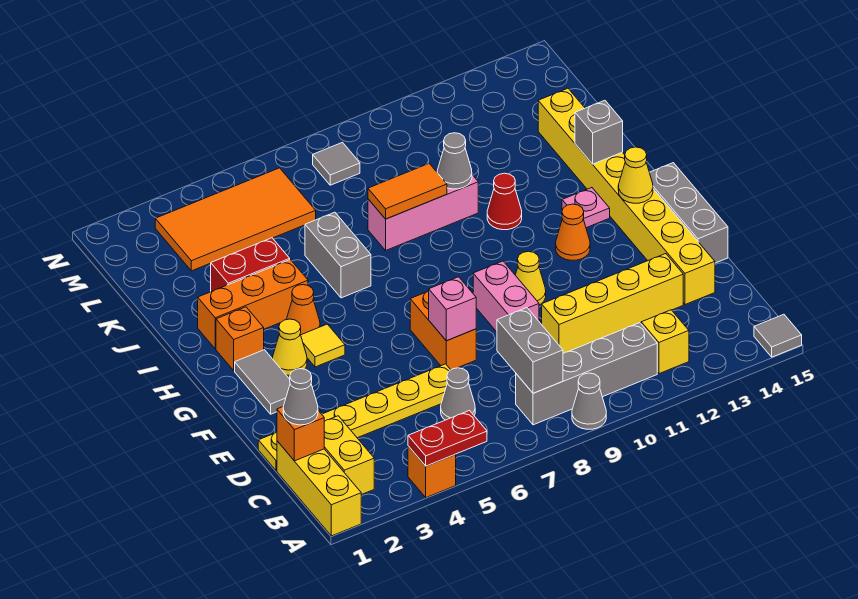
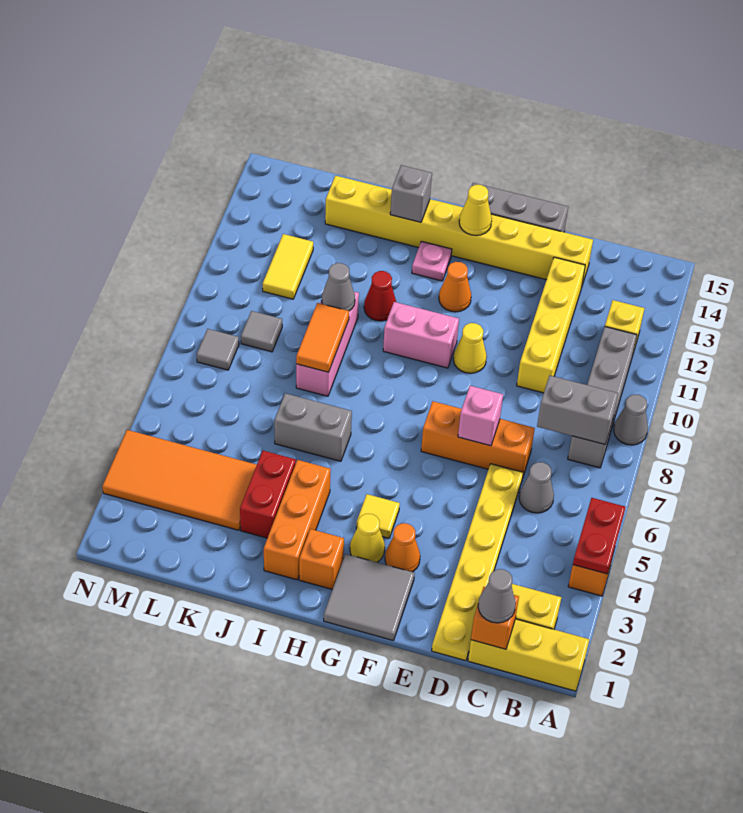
grey 1x1 tile [754,314,802,357] -> grey 1x1 tile moved to [241,311,282,352]
orange 1x2 brick [410,291,476,370] -> orange 1x3 brick [421,401,535,476]
pink 1x2 brick [473,261,539,332] -> pink 1x2 brick moved to [383,302,459,368]
grey 1x2 tile [235,350,290,414] -> grey 2x2 tile [324,554,414,641]
orange 1x1 cone [286,285,320,335] -> orange 1x1 cone moved to [385,523,420,572]
orange 2x4 tile [155,168,316,271] -> orange 2x4 tile turned to [102,430,257,530]
none -> yellow 1x2 tile [263,234,313,299]

